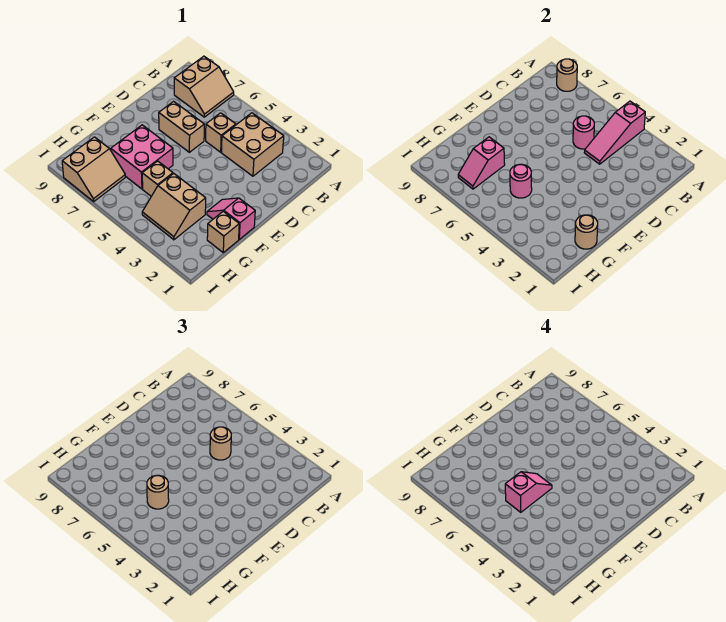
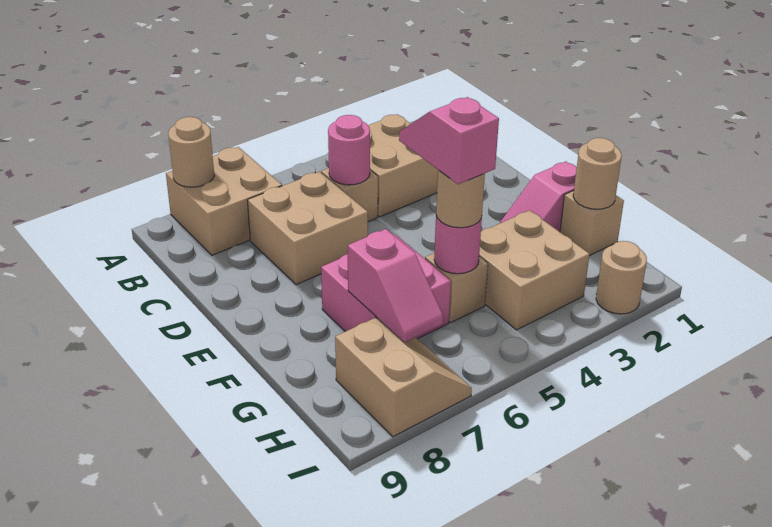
pink 1x3 slope [584,101,645,164] -> none
tan 2x2 slope [174,56,234,117] -> tan 2x2 brick [166,147,282,255]
tan 1x1 round brick [210,427,231,460] -> tan 1x1 round brick moved to [596,241,647,314]
tan 1x2 brick [159,101,204,152] -> tan 2x2 brick [247,172,368,285]
tan 2x2 slope [142,173,206,240] -> tan 2x2 brick [479,210,590,330]

